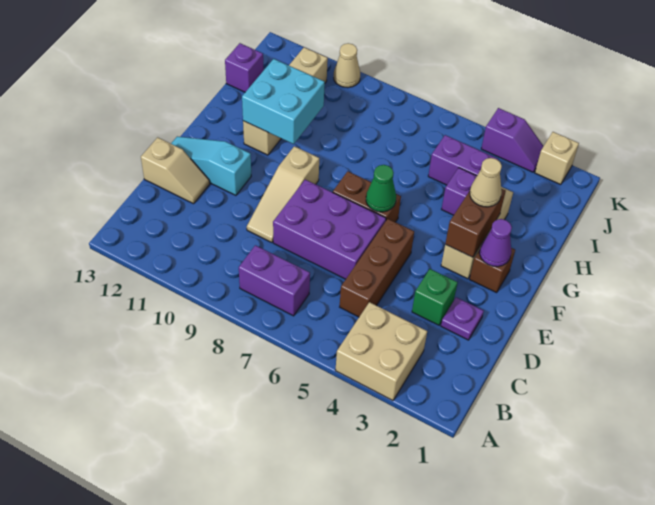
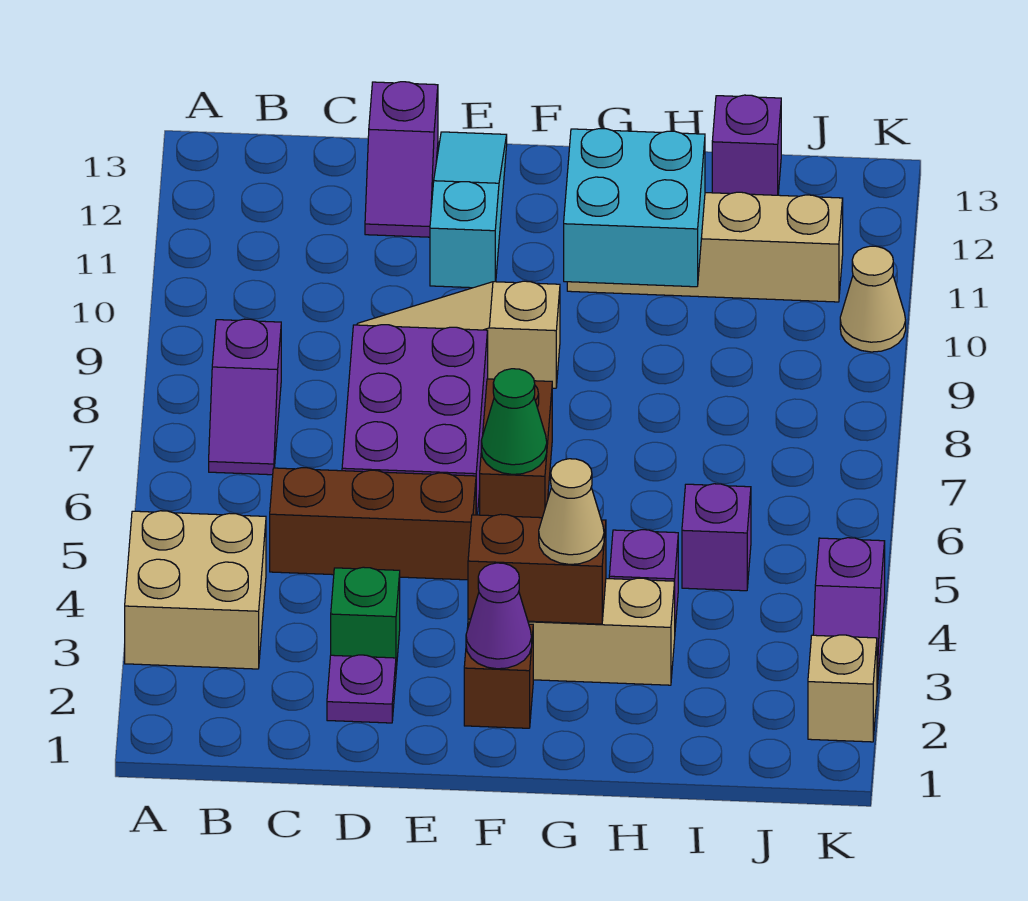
purple 1x2 brick [239,245,310,316] -> purple 1x2 slope [209,319,281,475]
tan 1x2 slope [141,137,210,204] -> purple 1x2 slope [365,82,438,237]
purple 1x2 brick [428,135,498,185] -> purple 1x1 brick [682,484,751,591]

